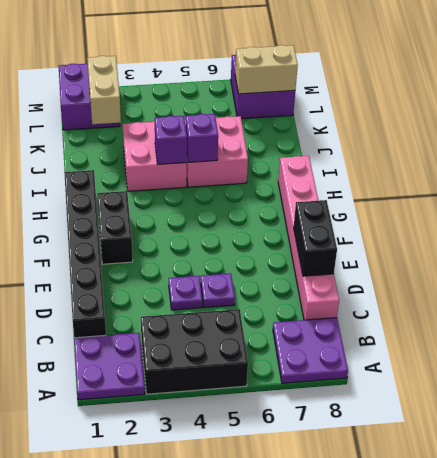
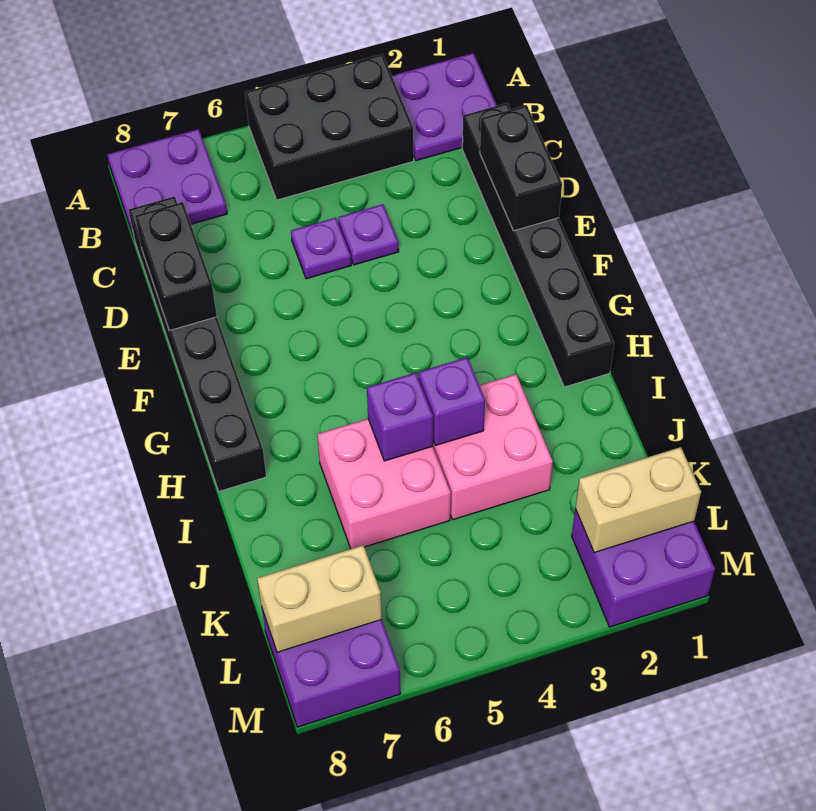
pink 1x6 brick [278,156,339,320] -> black 1x6 brick [129,196,266,491]
black 1x2 brick [97,191,133,264] -> black 1x2 brick moved to [480,105,562,231]
tan 1x2 brick [87,56,121,124] -> tan 1x2 brick turned to [575,447,701,553]

